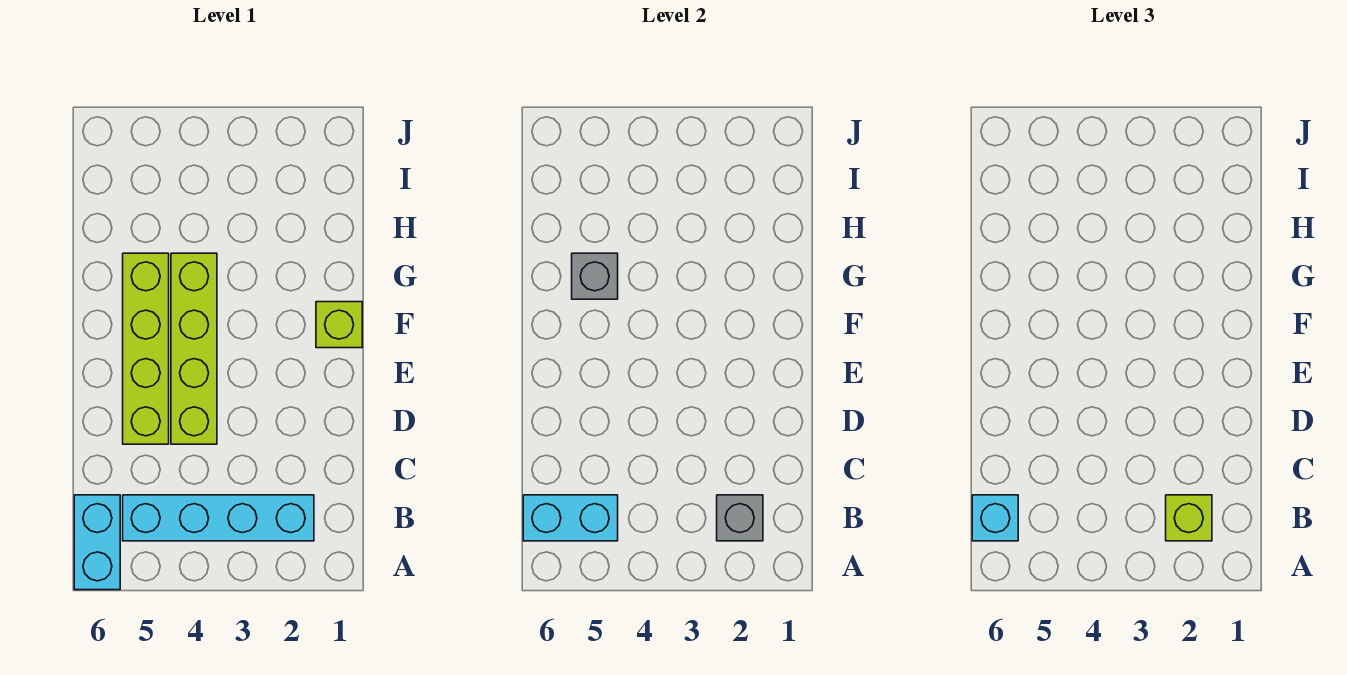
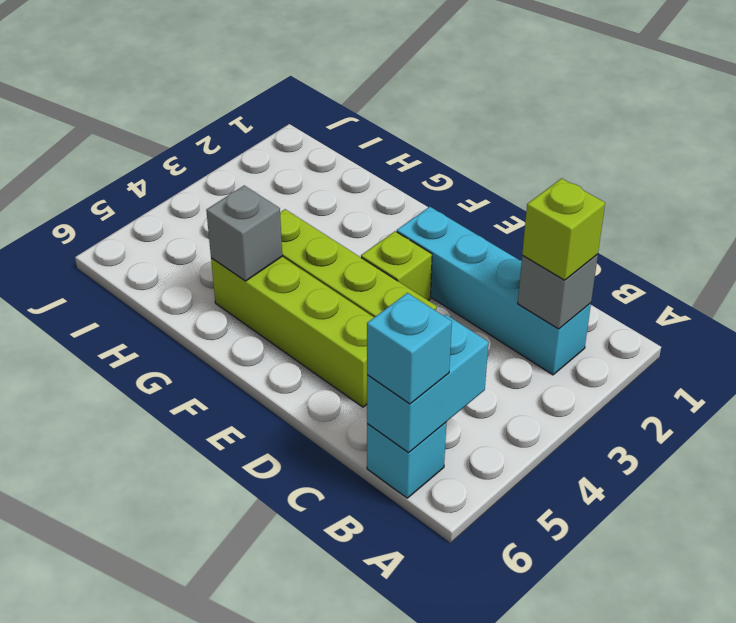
cyan 1x2 brick [74,495,120,590] -> cyan 1x1 brick [367,422,446,498]
cyan 1x4 brick [123,495,314,541] -> cyan 1x4 brick turned to [397,207,591,375]
lime 1x1 brick [316,302,362,348] -> lime 1x1 brick moved to [361,231,432,301]

